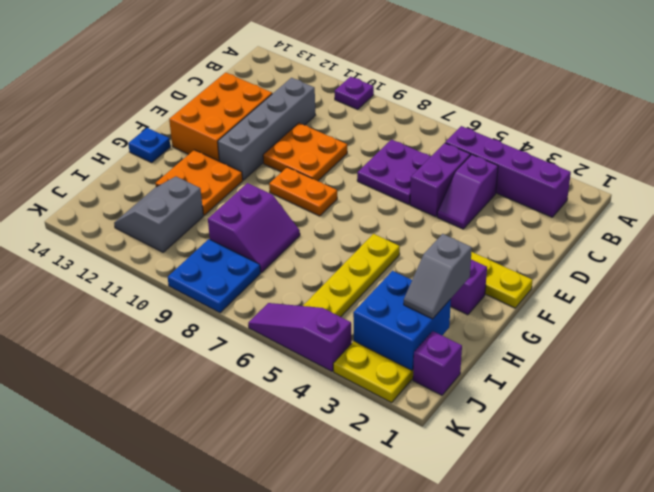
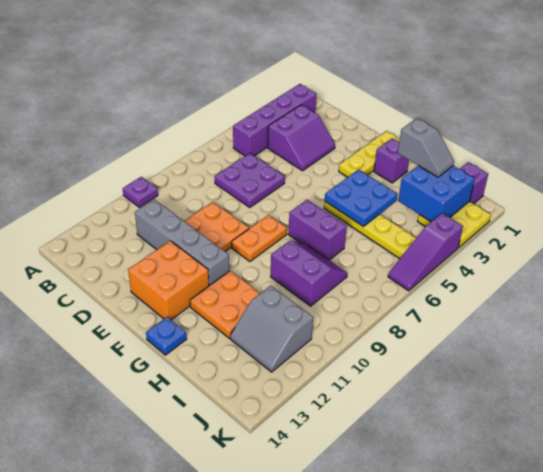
purple 1x2 slope [437,155,498,229] -> purple 2x2 slope [268,105,335,171]
purple 1x2 brick [410,143,470,217] -> purple 1x2 brick moved to [288,200,347,260]
orange 2x3 brick [169,72,272,161] -> orange 2x2 brick [128,241,209,320]
blue 2x2 plate [168,239,261,313] -> blue 2x2 plate moved to [325,169,397,226]

